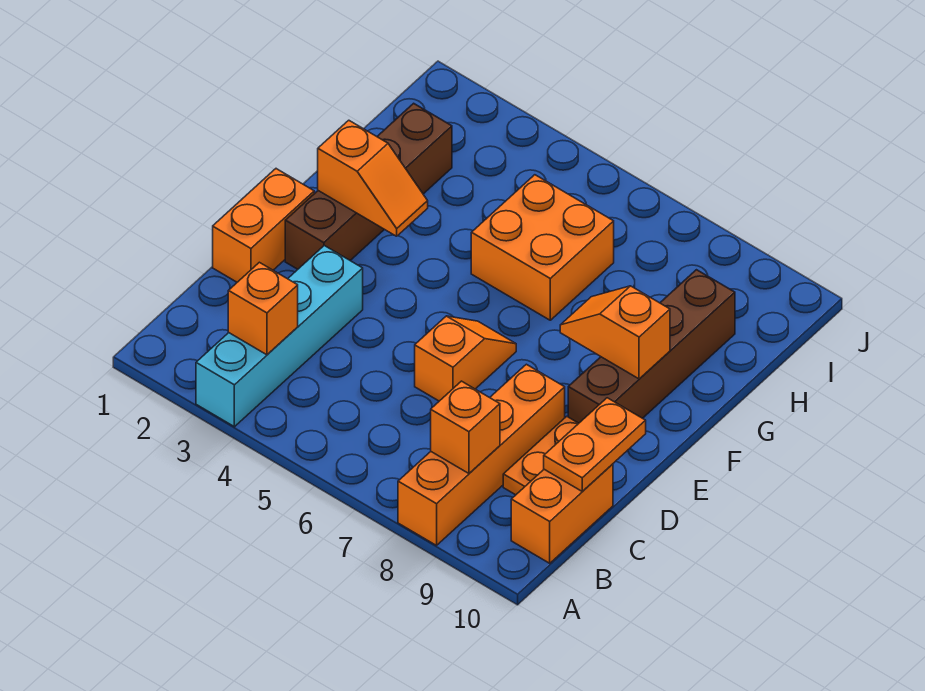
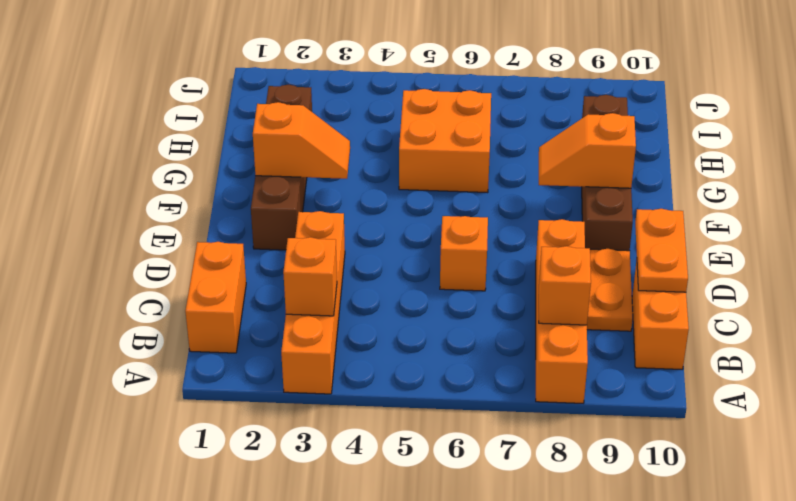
cyan 1x4 brick [196,246,363,427] -> orange 1x4 brick [281,211,345,394]
orange 1x2 brick [213,169,314,282] -> orange 1x2 brick moved to [185,242,246,353]

